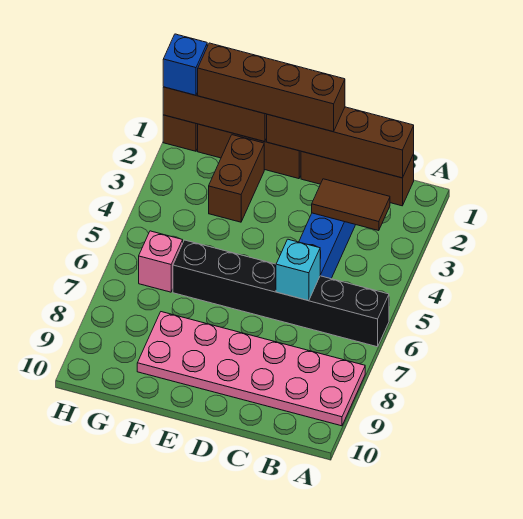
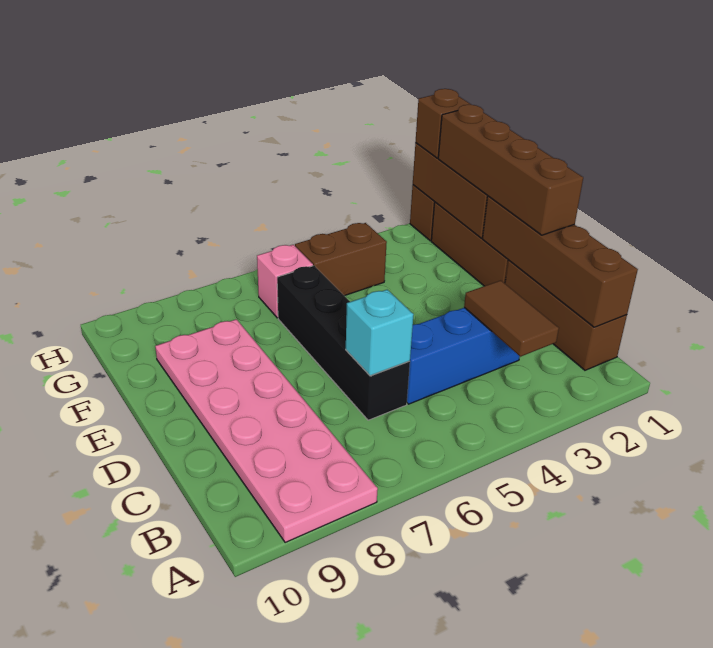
black 1x6 brick [173,240,389,347] -> black 1x4 brick [277,266,410,420]
brown 1x2 brick [209,135,264,222] -> brown 1x2 brick moved to [295,223,387,296]
blue 1x1 brick [163,34,207,95] -> brown 1x1 brick [416,89,471,158]

